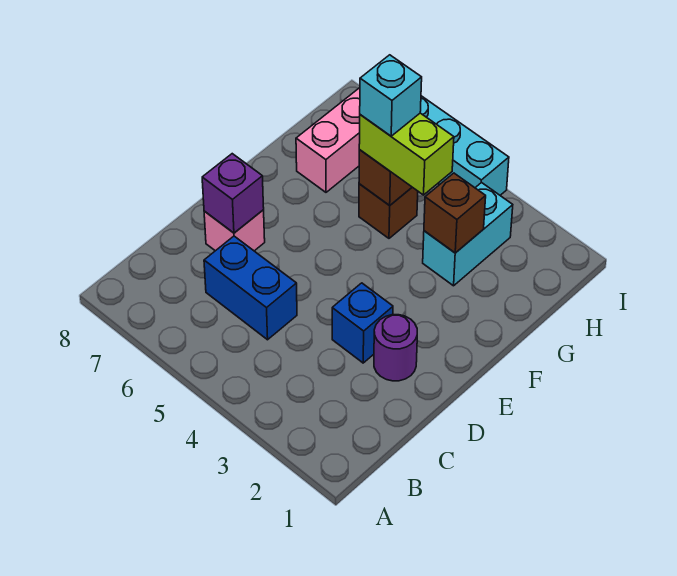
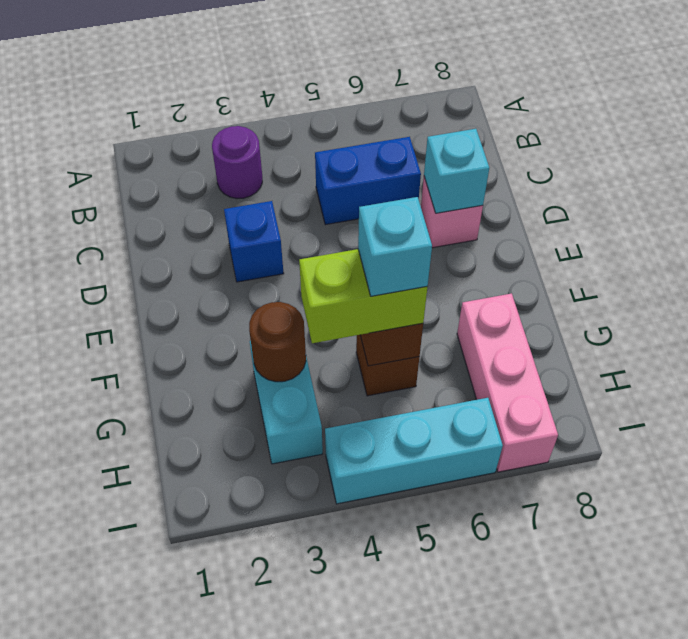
purple 1x1 round brick [374,315,417,381] -> purple 1x1 round brick moved to [212,126,262,199]
purple 1x1 brick [202,154,264,233] -> cyan 1x1 brick [424,129,489,213]
brown 1x1 brick [424,173,486,253] -> brown 1x1 round brick [249,302,306,382]

